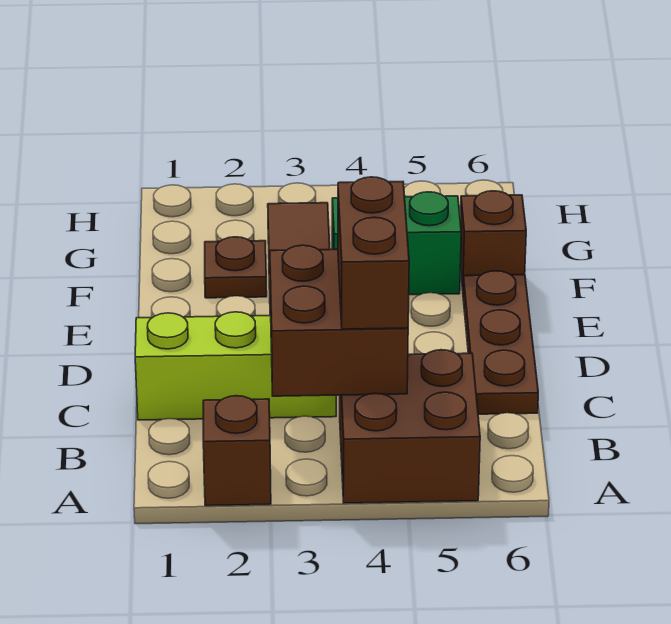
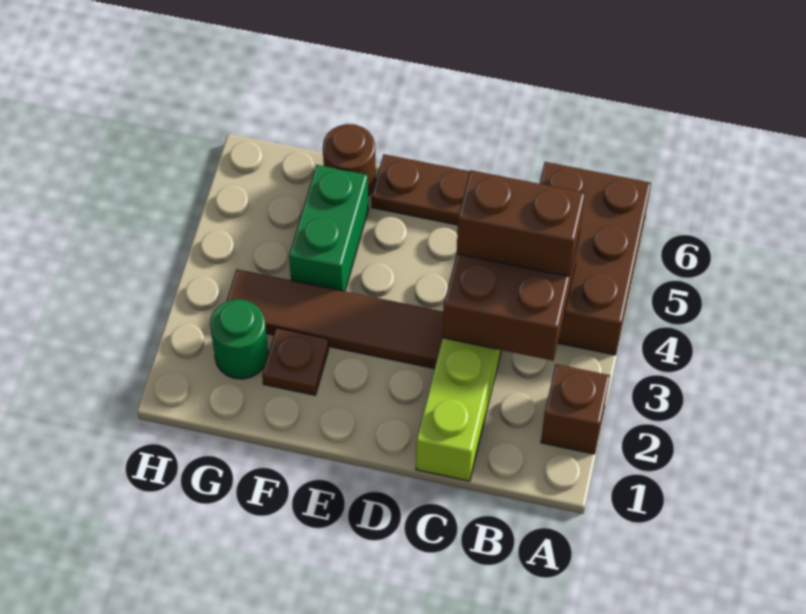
brown 2x2 brick [340,350,480,503] -> brown 2x3 brick [539,162,651,355]
brown 1x1 brick [460,191,526,290] -> brown 1x1 round brick [323,124,376,196]
none -> green 1x1 round brick [210,299,268,379]

